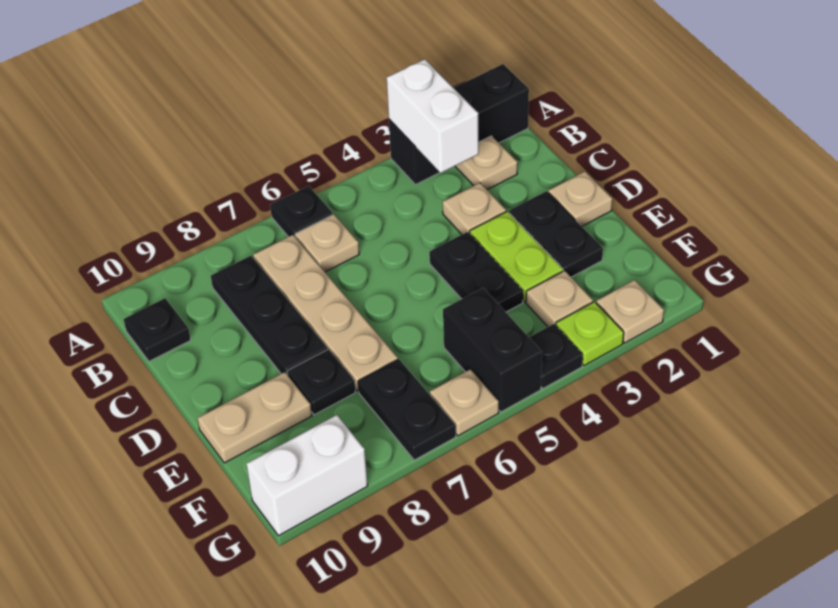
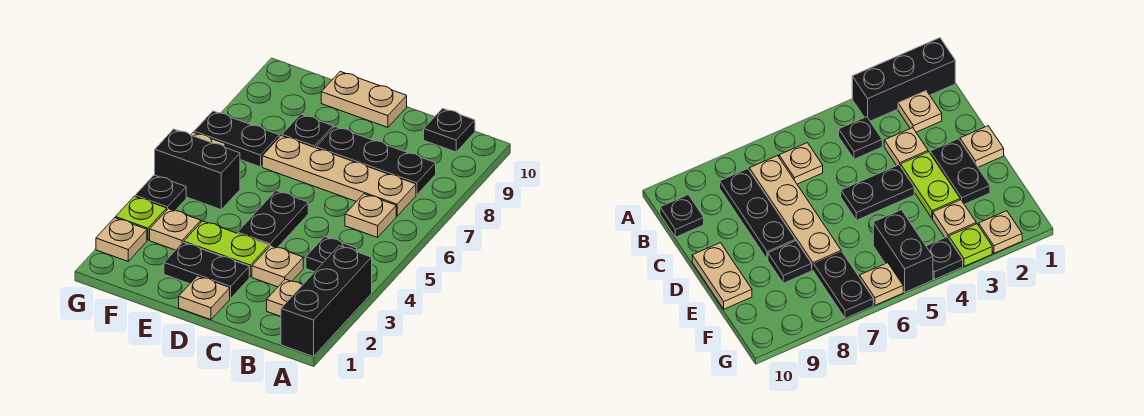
white 1x2 brick [387,59,479,173] -> none
black 1x1 plate [270,186,333,237] -> black 1x1 plate moved to [306,236,357,272]
black 1x2 plate [429,232,523,312] -> black 1x2 plate turned to [238,191,308,248]
tan 1x2 plate [197,372,312,463] -> tan 1x2 plate turned to [321,72,407,127]
white 1x2 brick [246,415,368,536] -> none

